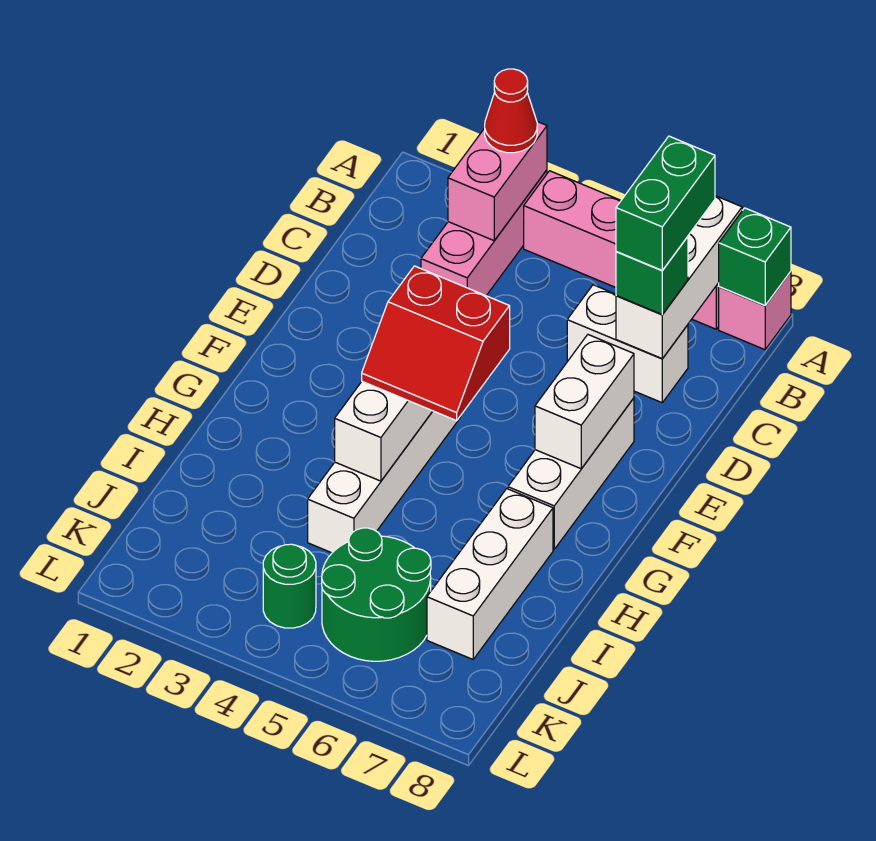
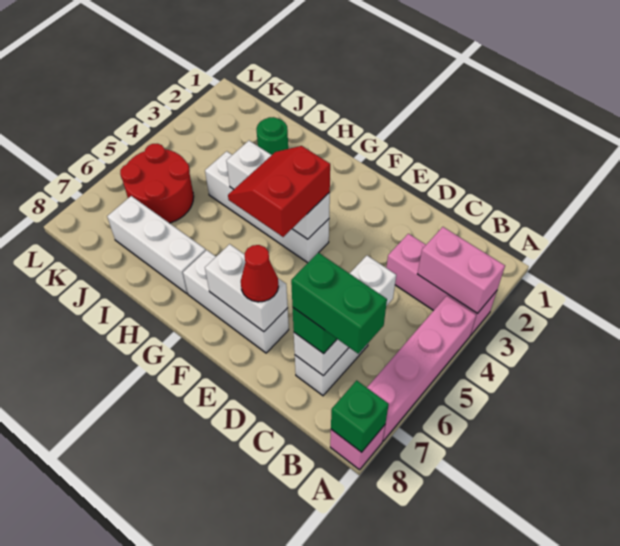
red 1x1 cone [485,69,537,153] -> red 1x1 cone moved to [241,245,279,302]
white 1x3 brick [616,196,742,359] -> white 1x3 brick turned to [294,256,396,376]
green 2x2 round brick [322,528,431,661] -> red 2x2 round brick [120,144,194,223]
green 1x1 round brick [263,544,316,628] -> green 1x1 round brick moved to [256,117,288,155]

